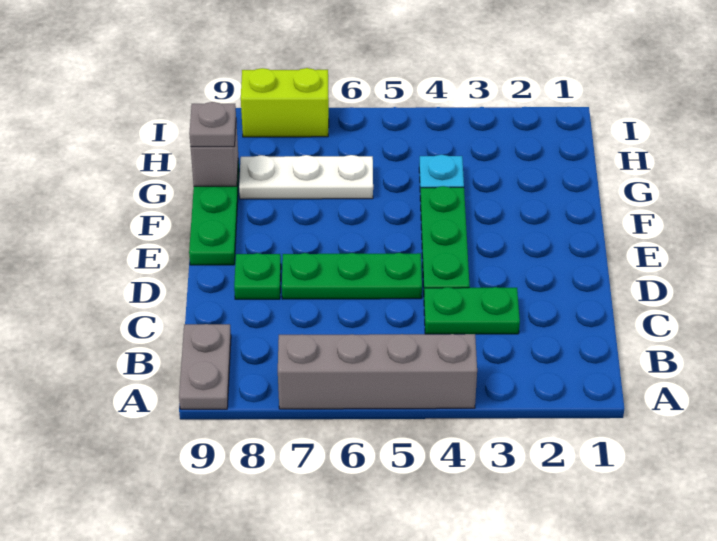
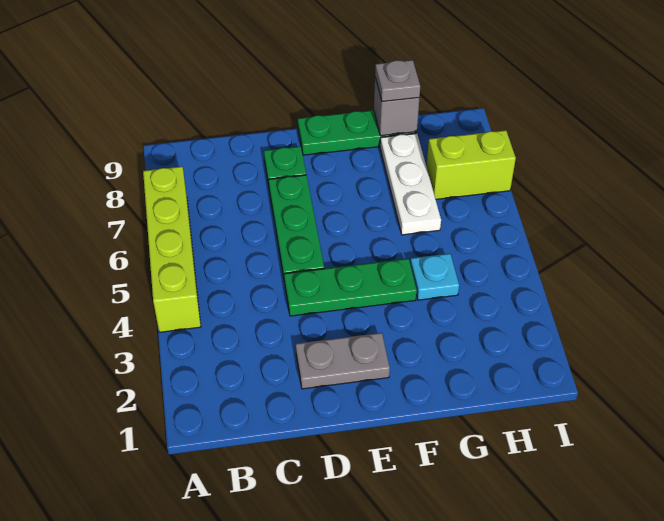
grey 1x4 brick [278,334,477,409] -> lime 1x4 brick [143,167,201,332]
grey 1x2 plate [179,324,231,409] -> grey 1x2 plate moved to [296,333,390,389]
green 1x2 plate [424,287,520,334] -> none
lime 1x2 brick [241,68,329,137] -> lime 1x2 brick turned to [426,130,516,199]

